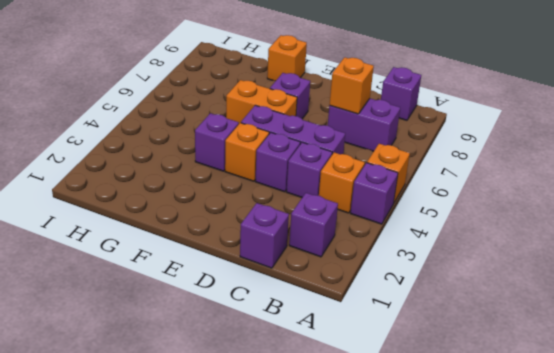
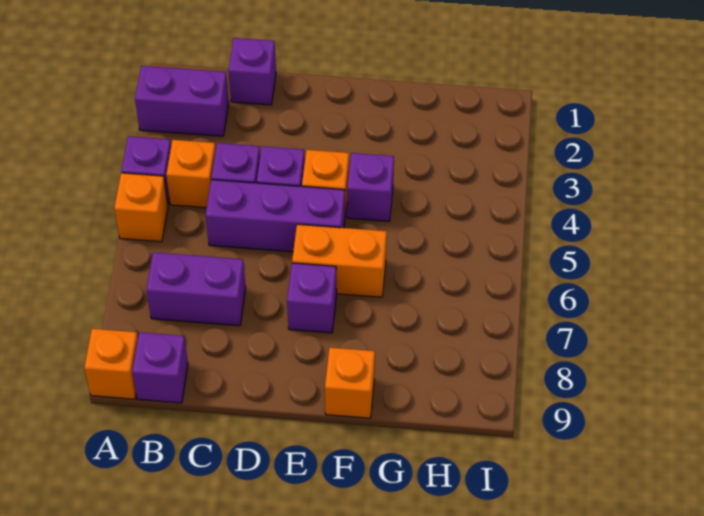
purple 1x1 brick [289,193,338,257] -> purple 1x2 brick [135,66,229,136]
orange 1x1 brick [329,57,374,114] -> orange 1x1 brick moved to [84,329,138,399]

